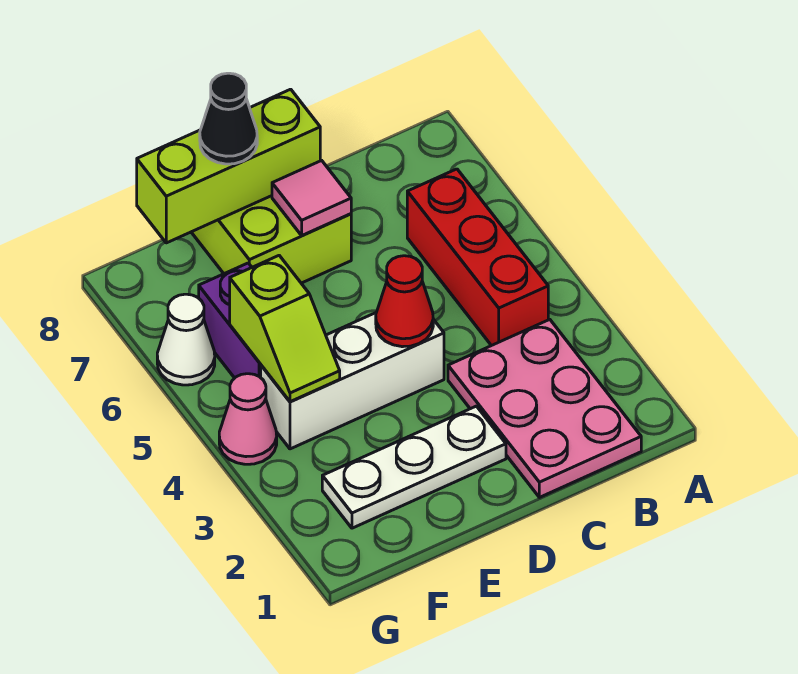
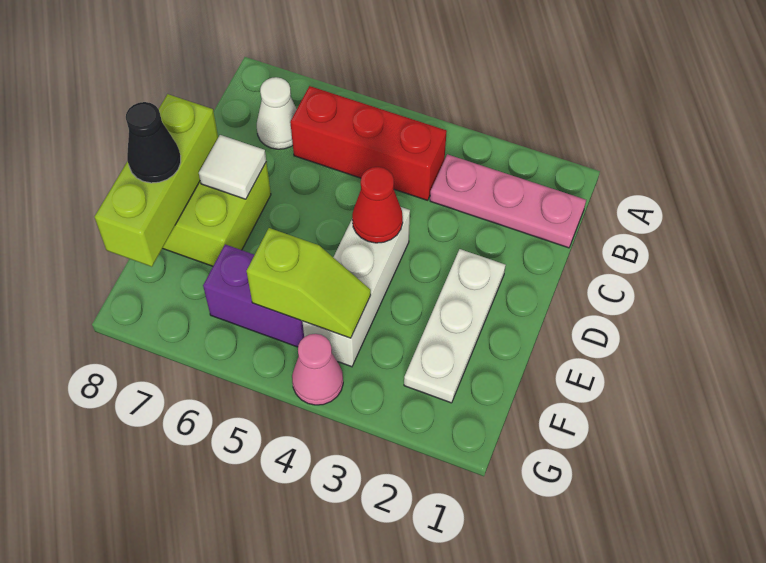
pink 2x3 plate [448,319,641,497] -> pink 1x3 plate [430,154,586,248]
pink 1x1 tile [272,160,351,235] -> white 1x1 tile [199,135,266,199]
white 1x1 cone [157,294,215,385] -> white 1x1 cone moved to [257,77,297,149]

